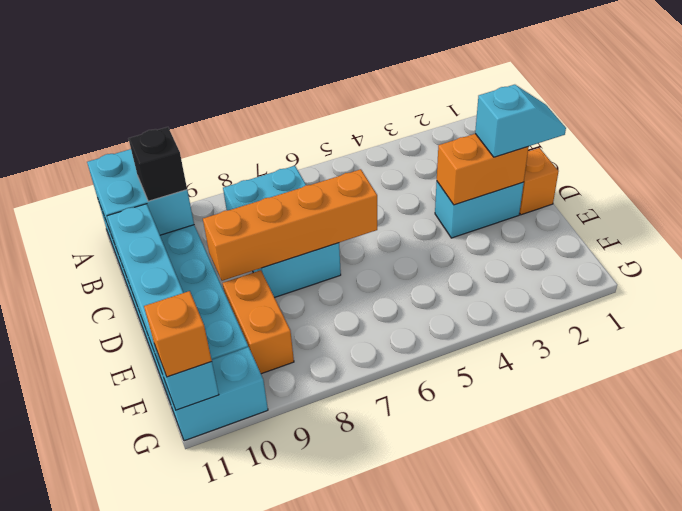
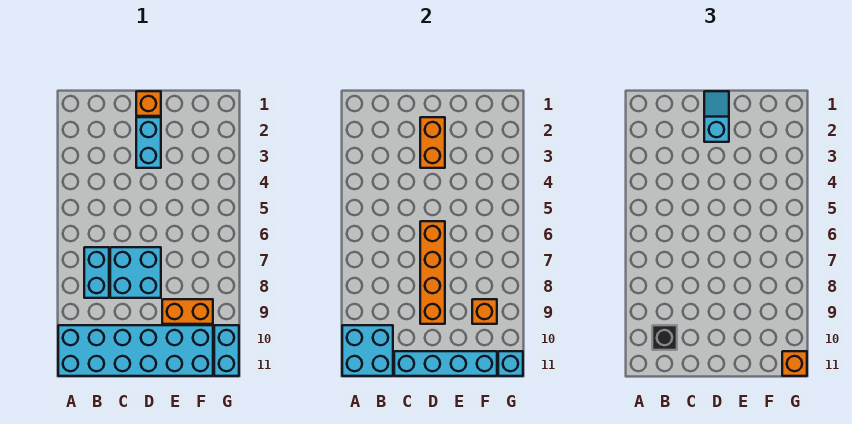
none -> orange 1x1 brick [472,299,497,324]

